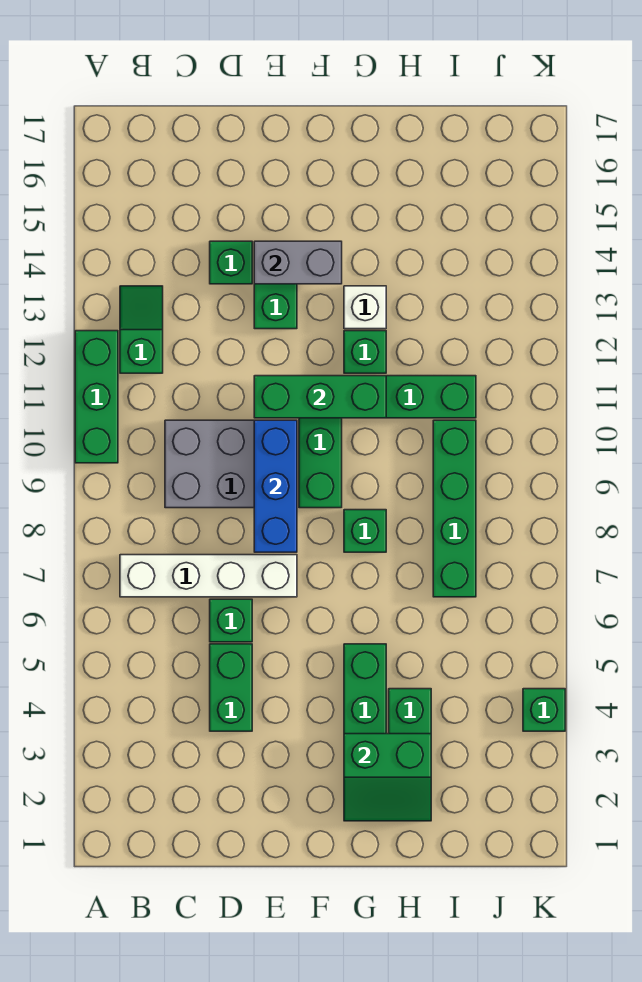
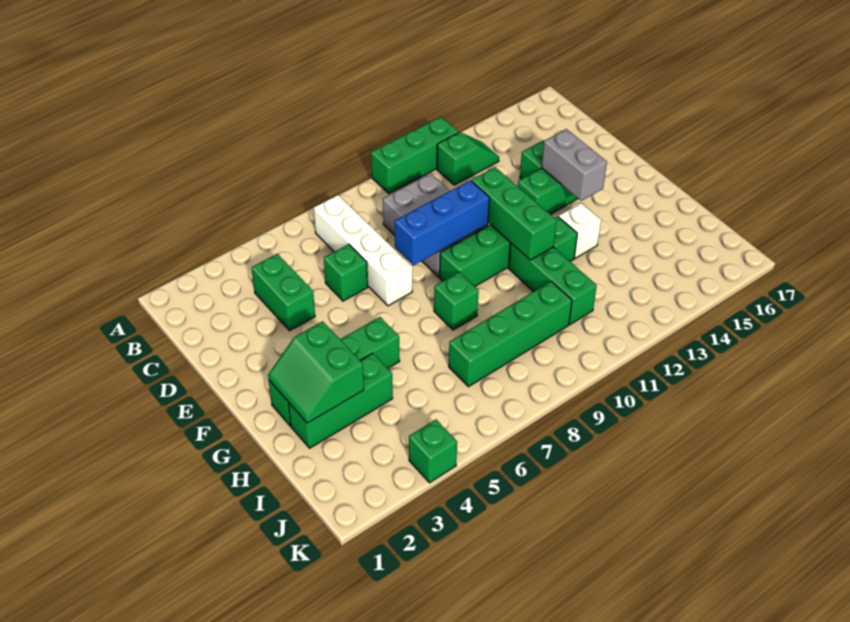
green 1x2 brick [210,644,252,731] -> green 1x2 brick turned to [252,254,315,331]

